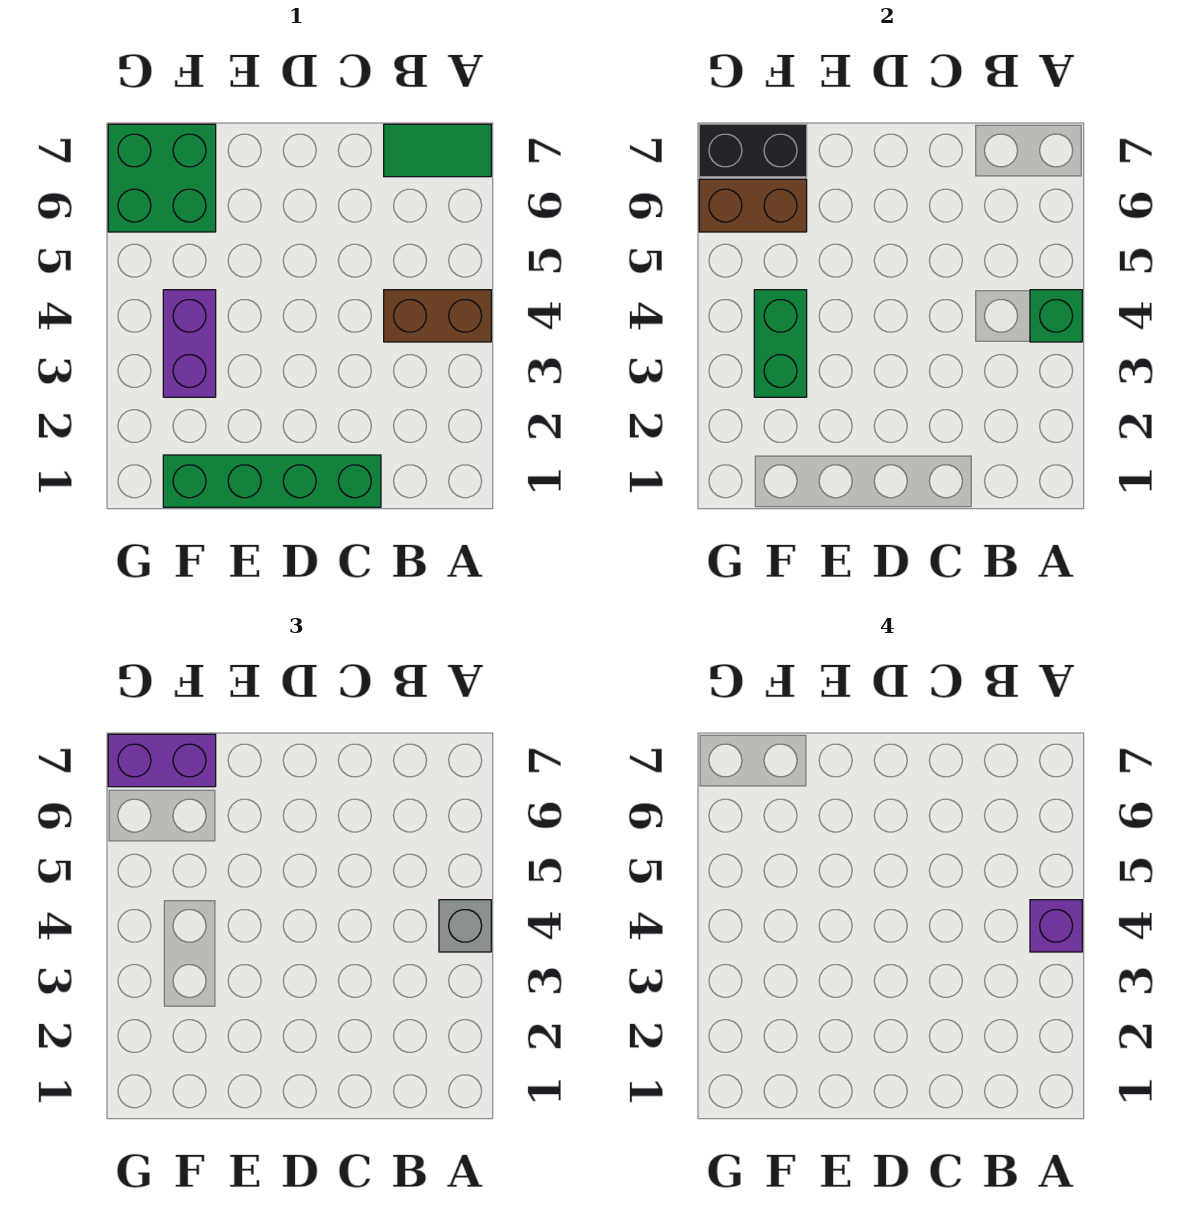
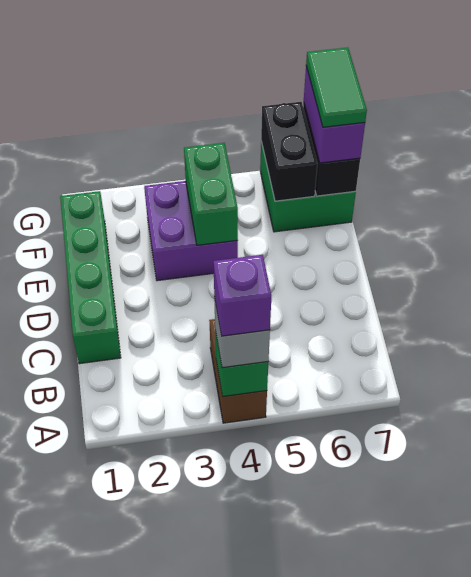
green 1x2 tile [384,124,491,177] -> green 1x2 tile moved to [306,48,367,127]
purple 1x2 brick [163,290,216,397] -> purple 2x2 brick [144,181,238,281]
green 1x2 brick [754,290,807,397] -> green 1x2 brick turned to [184,143,238,245]
brown 1x2 brick [699,179,807,232] -> black 1x2 brick [261,102,317,201]

